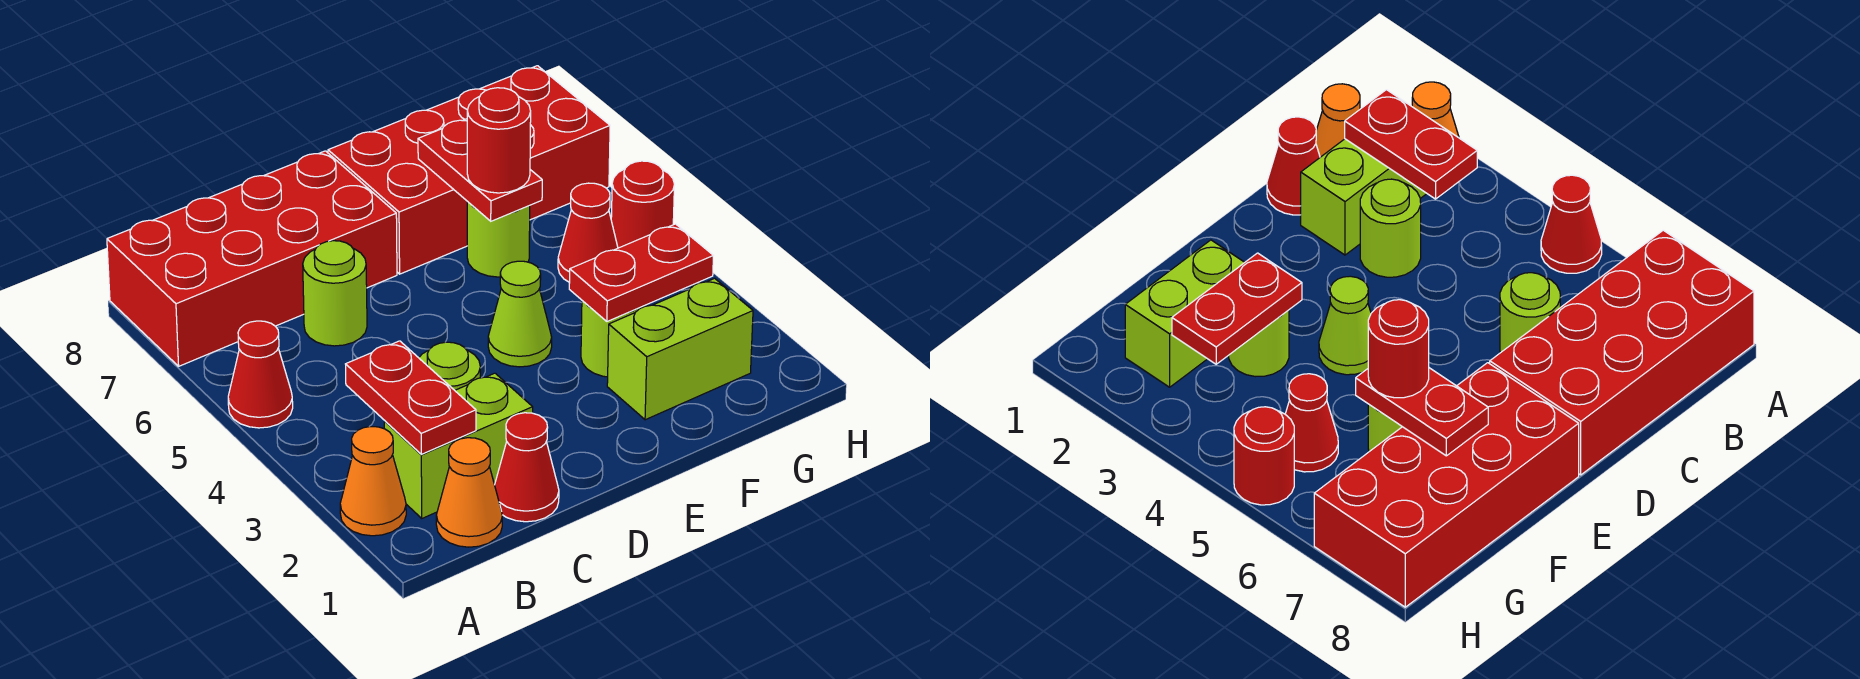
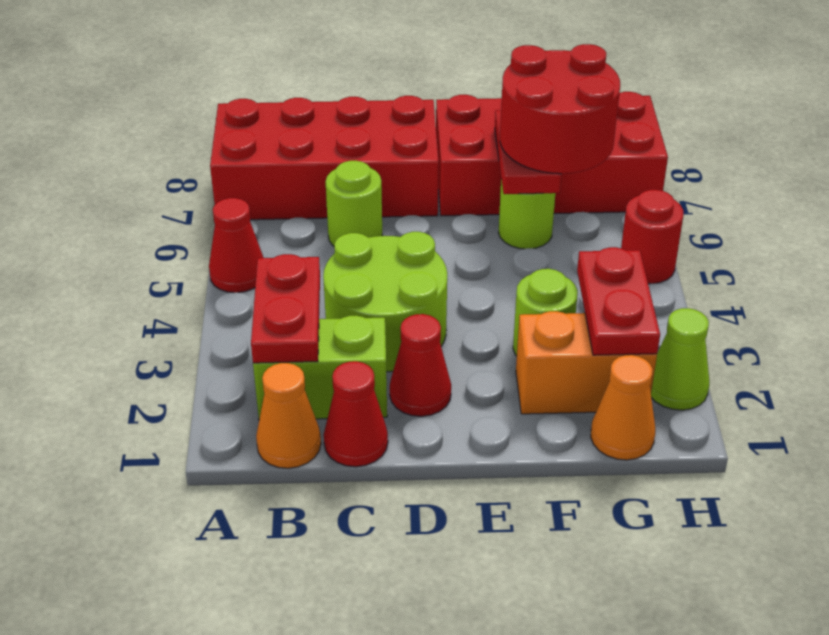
orange 1x1 cone [340,427,406,536] -> orange 1x1 cone moved to [591,355,655,460]
lime 1x1 round brick [419,342,480,390] -> lime 2x2 round brick [323,232,447,372]
lime 1x1 cone [488,261,552,367] -> lime 1x1 cone moved to [651,308,709,410]
lime 1x2 brick [607,278,753,420] -> orange 1x2 brick [516,311,657,414]
red 1x2 plate [569,224,713,321] -> red 1x2 plate turned to [577,247,660,355]
red 1x1 round brick [467,88,531,193] -> red 2x2 round brick [500,44,620,174]
red 1x1 cone [558,183,618,283] -> red 1x1 cone moved to [390,314,451,416]

